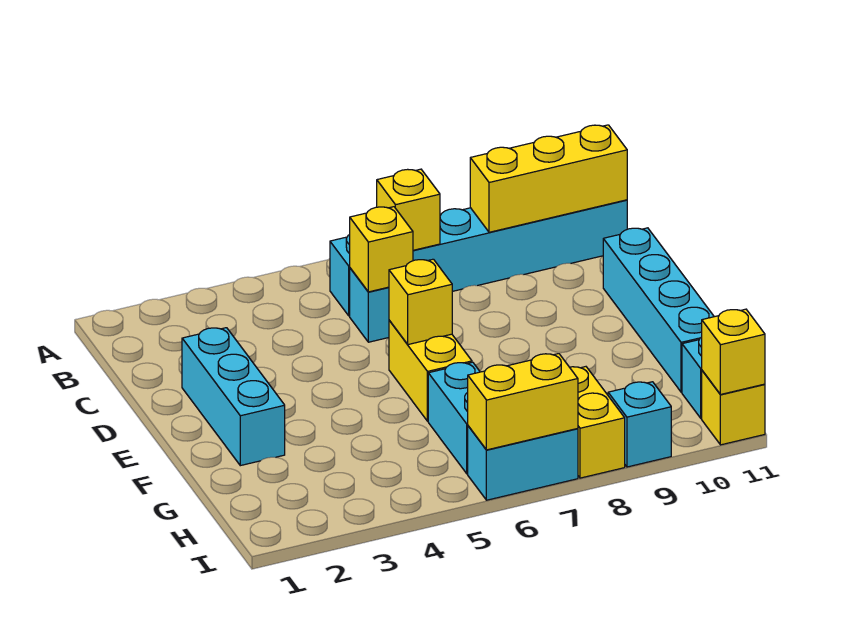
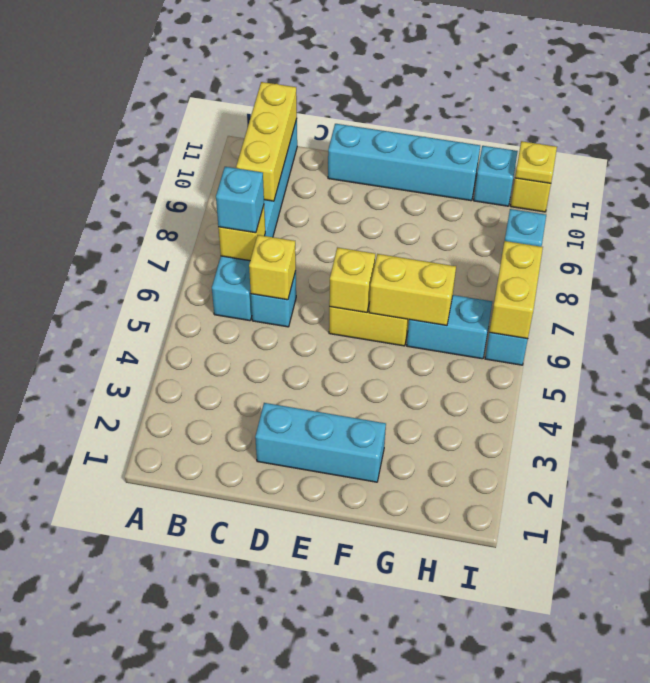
none -> cyan 1x1 brick [216,167,264,233]
yellow 1x2 brick [570,367,625,478] -> yellow 1x2 brick moved to [369,254,456,326]
yellow 1x1 brick [702,309,765,395] -> yellow 1x1 plate [515,141,557,183]

